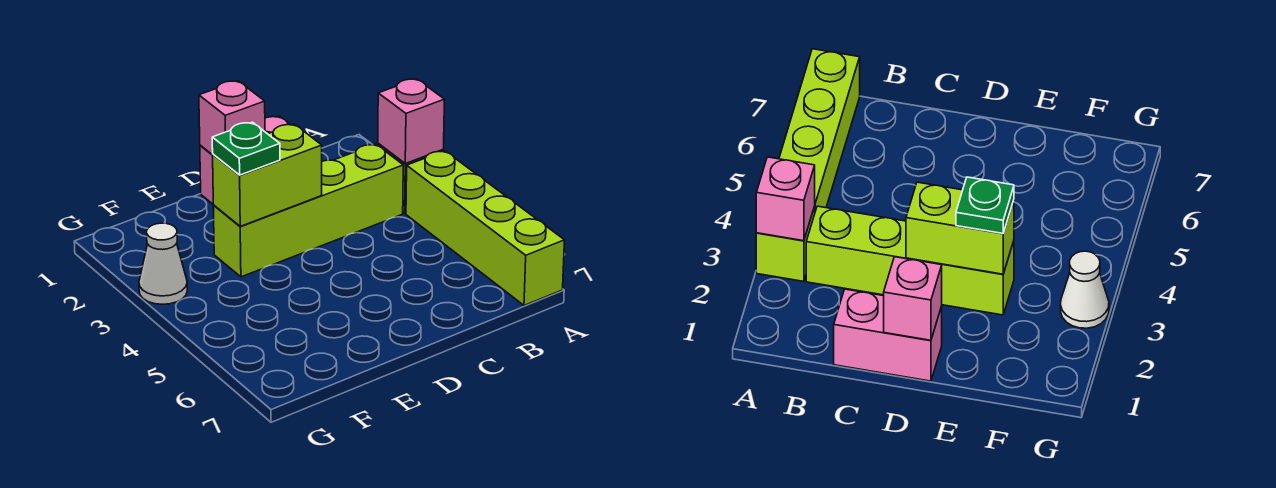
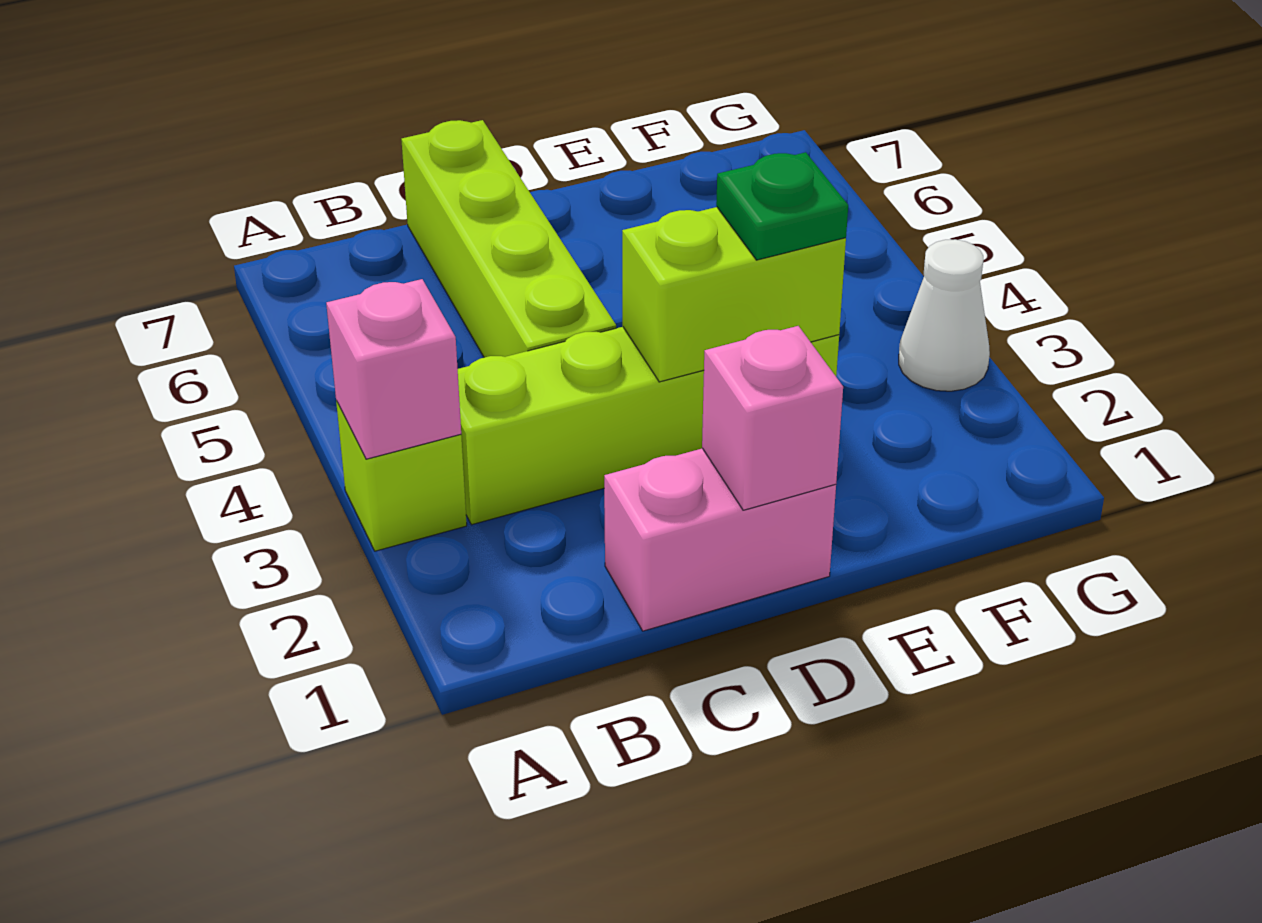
lime 1x4 brick [406,151,565,305] -> lime 1x4 brick moved to [401,120,616,357]

